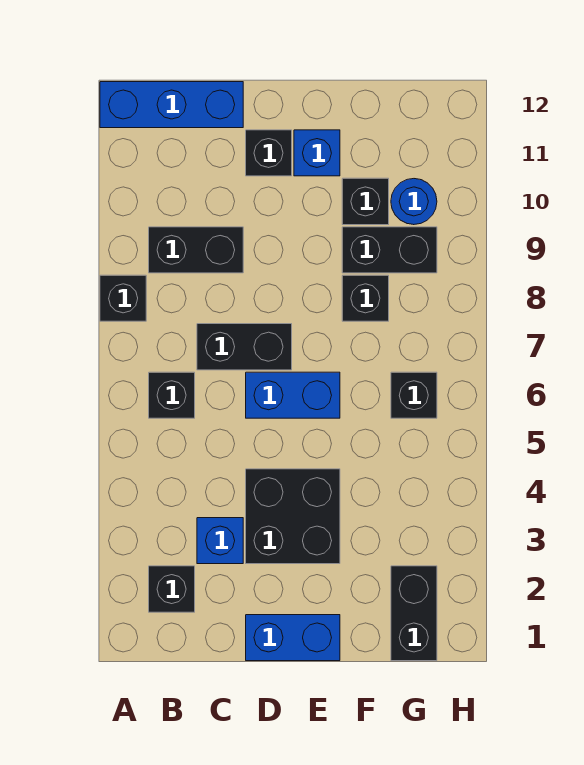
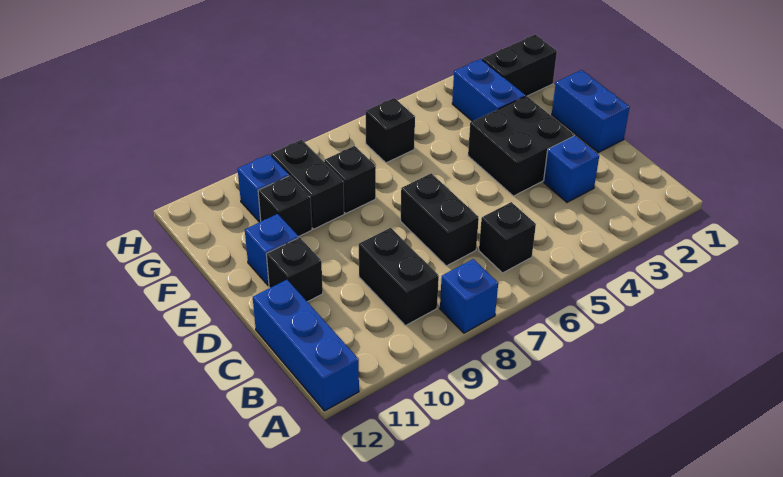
black 1x1 brick [100,275,146,321] -> blue 1x1 brick [440,259,498,333]
black 1x1 brick [149,566,195,612] -> none
blue 1x2 brick [246,372,340,418] -> blue 1x2 brick moved to [452,59,525,122]
blue 1x1 round brick [391,179,437,225] -> blue 1x1 brick [238,154,289,222]

